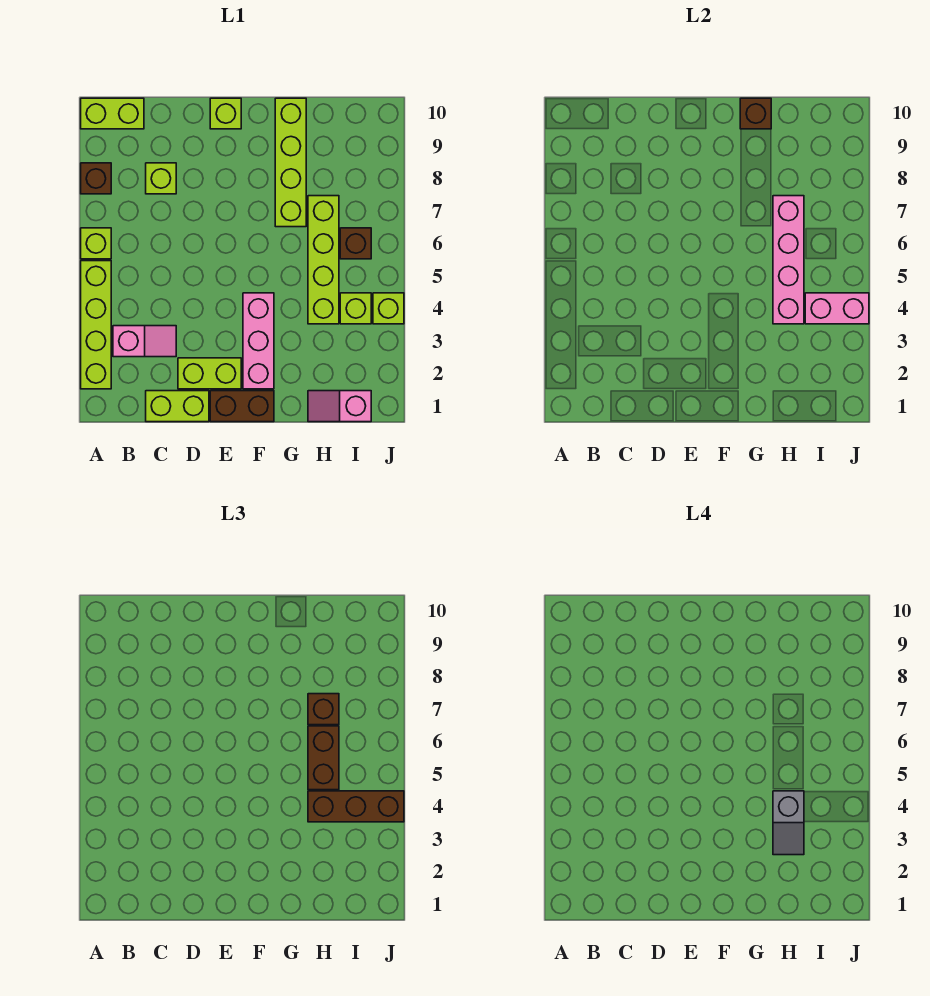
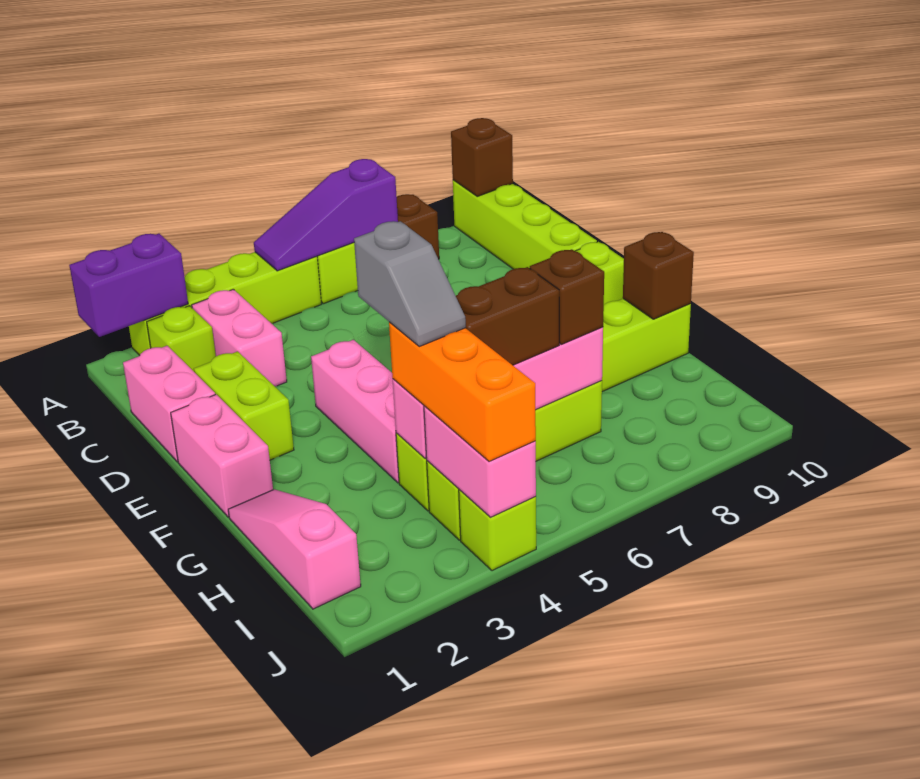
none -> purple 1x2 brick [69,234,188,337]
none -> purple 1x3 slope [254,159,398,271]
lime 1x2 brick [81,98,144,129] -> lime 1x4 brick [453,180,597,269]
pink 1x2 slope [113,326,176,357] -> pink 1x2 brick [192,289,287,386]
lime 1x2 brick [146,391,209,422] -> pink 1x2 brick [123,346,215,462]
lime 1x1 brick [146,163,176,194] -> lime 1x1 brick moved to [147,306,216,371]
brown 1x2 brick [210,391,274,422] -> pink 1x2 brick [171,394,273,517]
pink 1x3 brick [243,293,274,389] -> pink 1x3 brick turned to [311,340,399,483]
pink 1x2 slope [308,391,371,422] -> pink 1x3 slope [228,489,361,609]
grey 1x2 slope [773,791,804,855] -> grey 1x2 slope turned to [354,221,466,347]
brown 1x3 brick [308,791,404,822] -> orange 1x3 brick [389,322,536,462]
brown 1x1 brick [340,228,371,259] -> brown 1x1 brick moved to [451,118,513,196]

